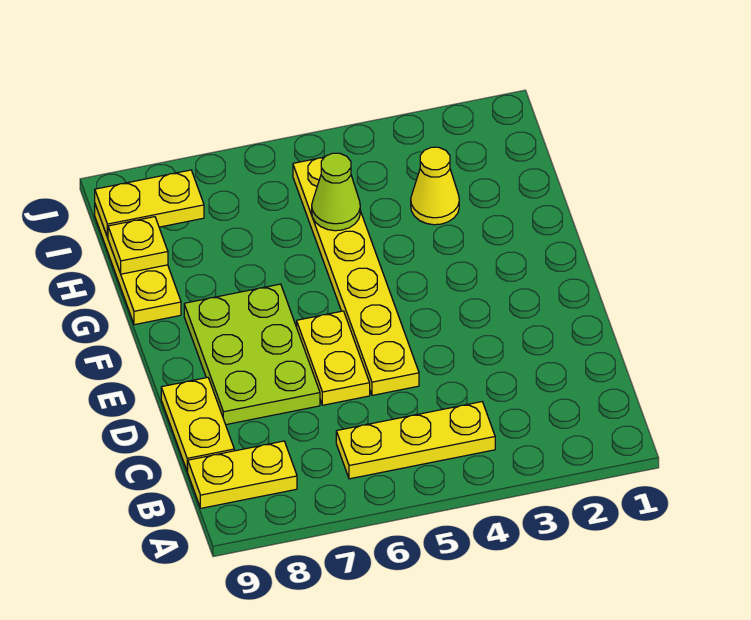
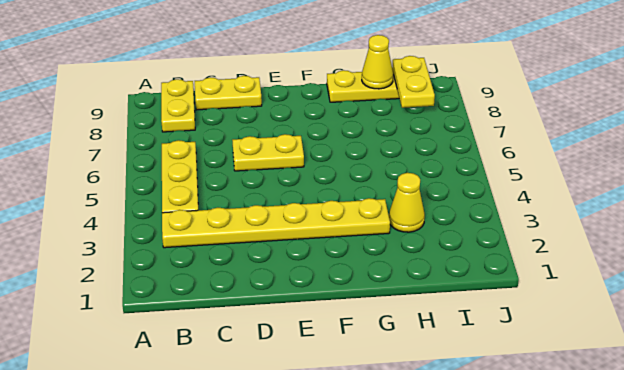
yellow 1x6 plate [293,157,419,395] -> yellow 1x6 plate moved to [162,198,390,248]
lime 2x3 plate [184,284,320,425] -> none
lime 1x1 cone [312,153,360,231] -> none
yellow 1x1 plate [108,217,168,274] -> yellow 1x1 cone [362,35,393,89]

